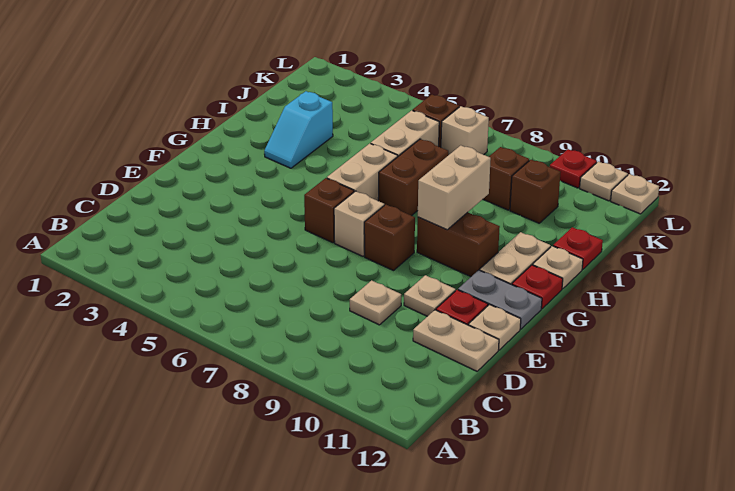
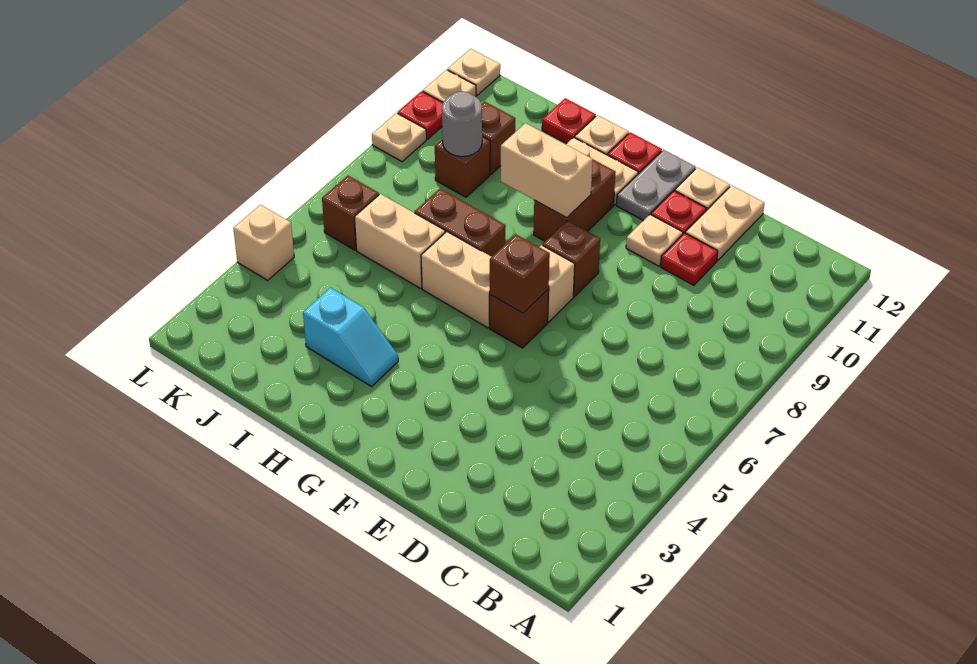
tan 1x1 plate [350,280,401,325] -> tan 1x1 plate moved to [372,113,426,162]
none -> red 1x1 plate [661,233,718,285]
none -> brown 1x1 brick [490,234,550,313]
none -> grey 1x1 round brick [442,91,482,157]
tan 1x1 brick [441,106,489,155] -> tan 1x1 brick moved to [233,205,294,280]

